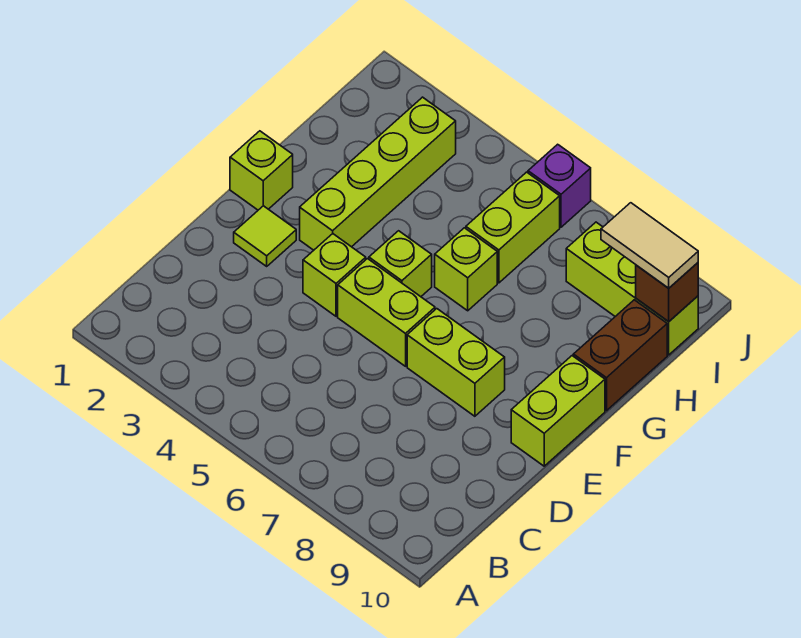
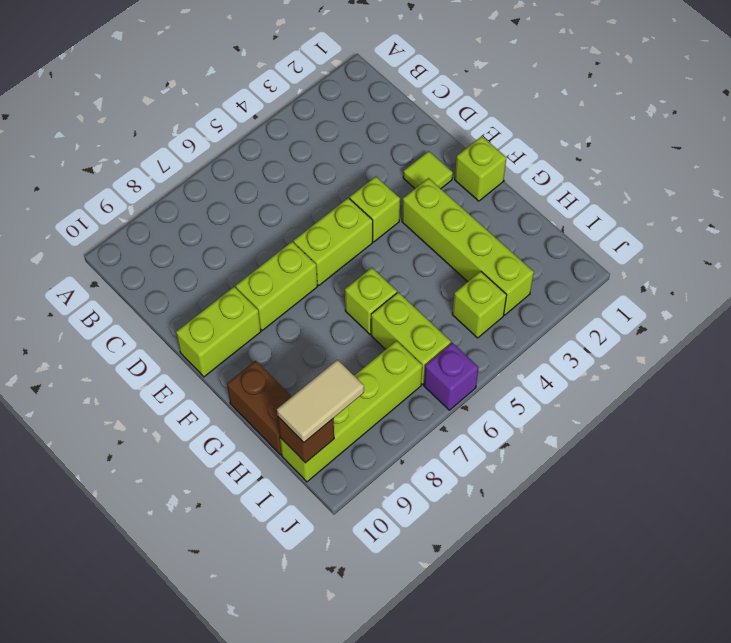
lime 1x2 brick [511,356,605,466] -> lime 1x2 brick turned to [176,287,261,377]
lime 1x1 brick [369,231,432,297] -> lime 1x1 brick moved to [452,271,507,338]
lime 1x3 brick [566,222,698,355] -> lime 1x4 brick [280,341,422,482]

